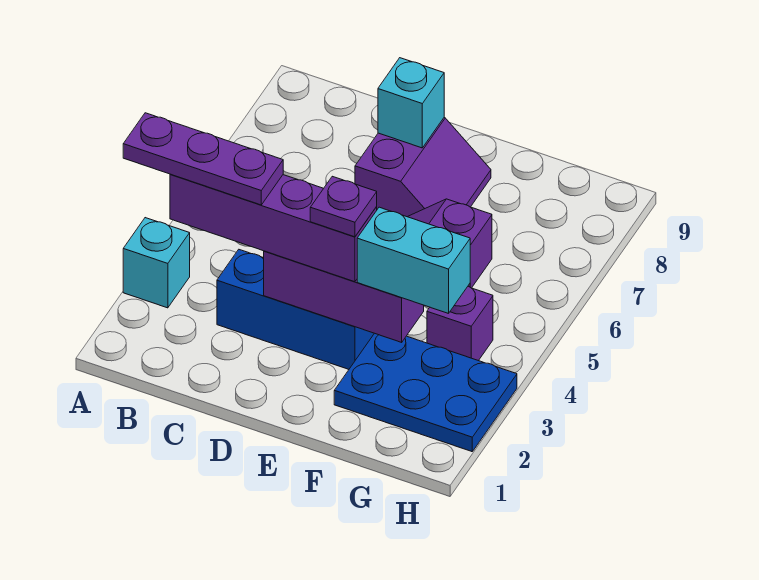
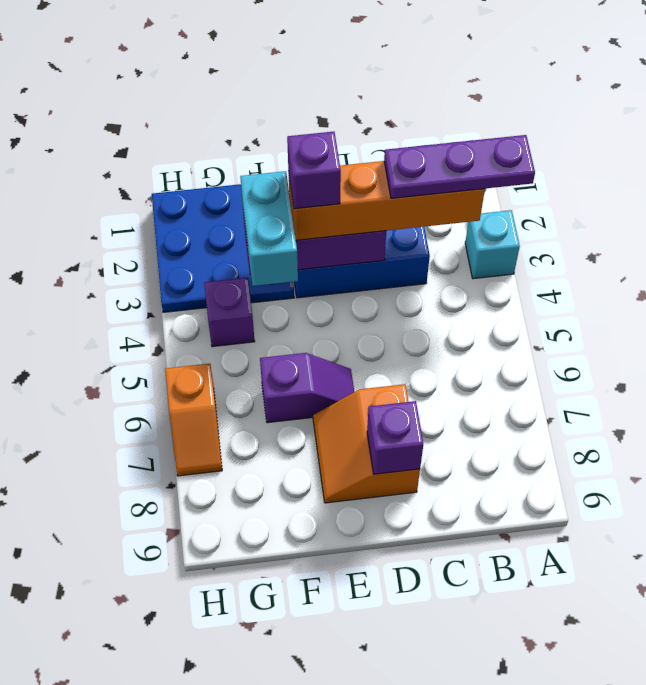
purple 1x4 brick [170,174,377,282] -> orange 1x4 brick [289,161,485,240]
purple 2x2 slope [355,118,491,217] -> orange 2x2 slope [313,384,420,503]
cyan 1x1 brick [378,58,444,148] -> purple 1x1 brick [367,401,423,474]
purple 1x1 plate [310,176,377,237] -> purple 1x1 brick [287,132,341,209]
blue 2x3 plate [334,333,517,452] -> blue 3x3 plate [152,184,294,312]
cyan 1x2 brick [357,207,470,314] -> cyan 1x2 brick turned to [240,171,298,286]
none -> orange 1x2 slope [165,364,222,476]

